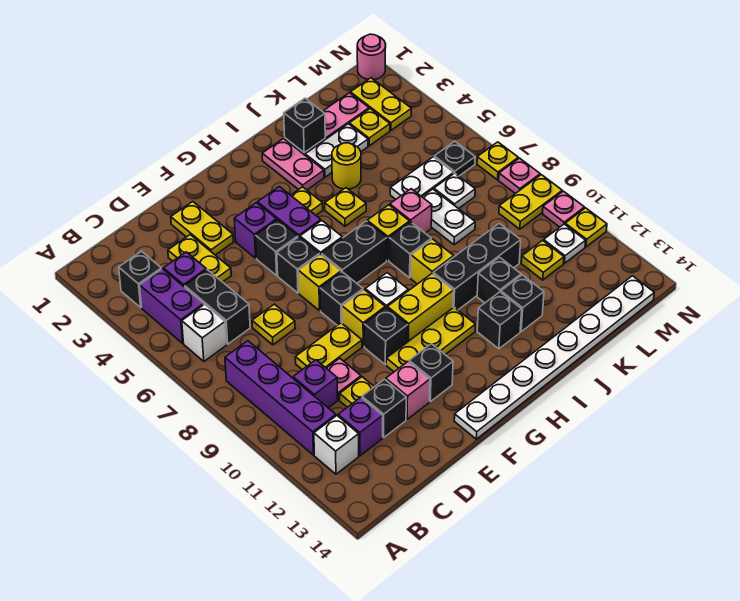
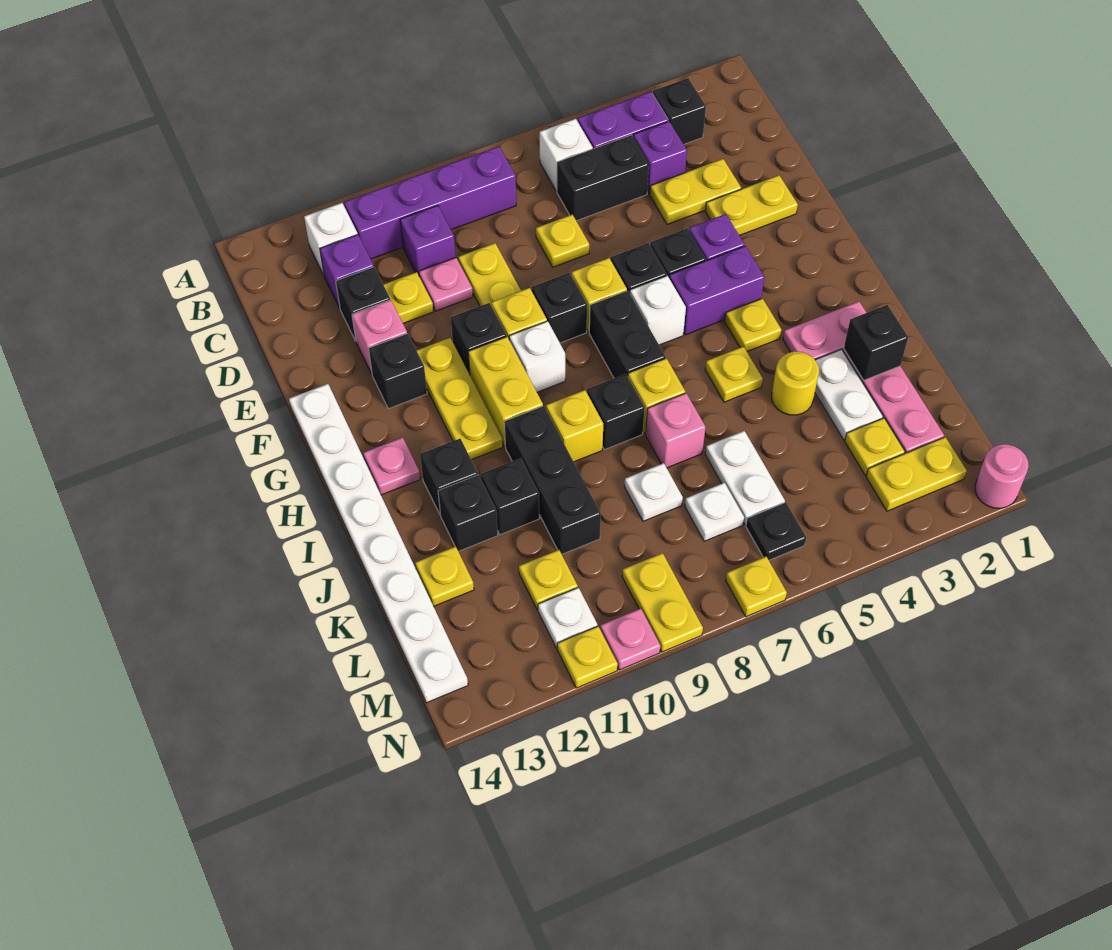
white 1x2 plate [422,189,475,245] -> white 1x1 plate [624,463,683,521]
none -> yellow 1x1 plate [415,546,474,606]
pink 1x1 plate [499,158,540,194] -> pink 1x1 plate moved to [363,437,420,495]

